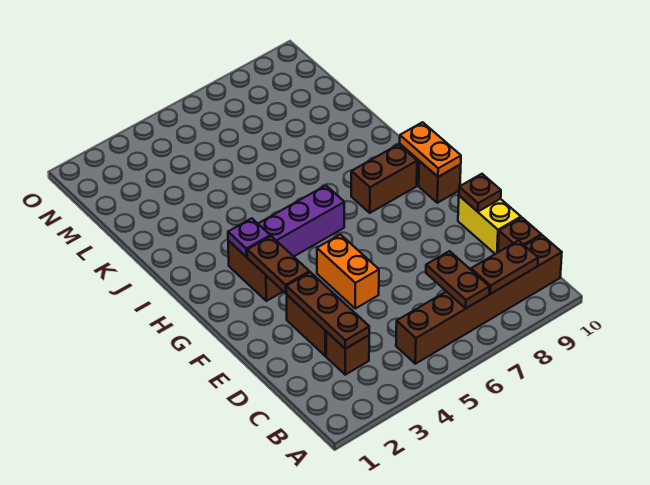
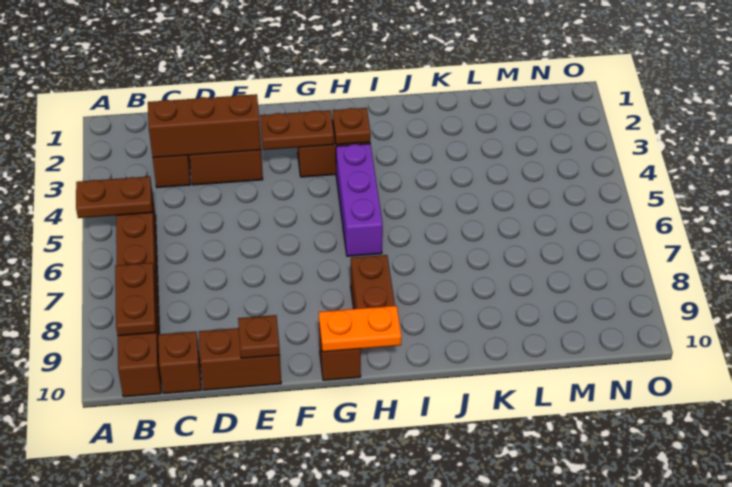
brown 1x2 plate [426,251,489,309] -> brown 1x2 plate moved to [76,176,152,218]
brown 1x3 plate [286,272,369,349] -> brown 1x3 brick [148,94,261,158]
yellow 1x2 brick [458,196,521,254] -> brown 1x2 brick [199,328,281,390]
orange 1x2 brick [317,235,379,308] -> none
purple 1x1 plate [228,218,270,257] -> brown 1x1 plate [333,108,371,145]

